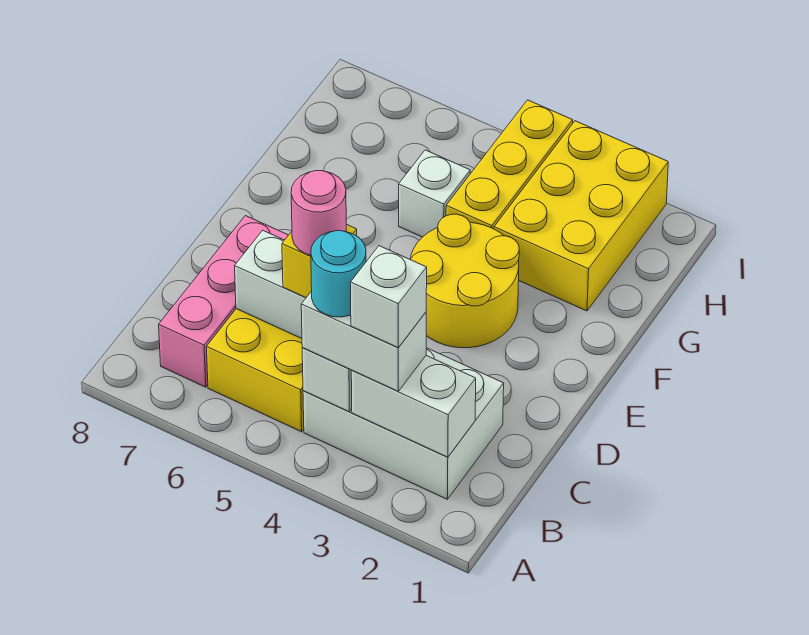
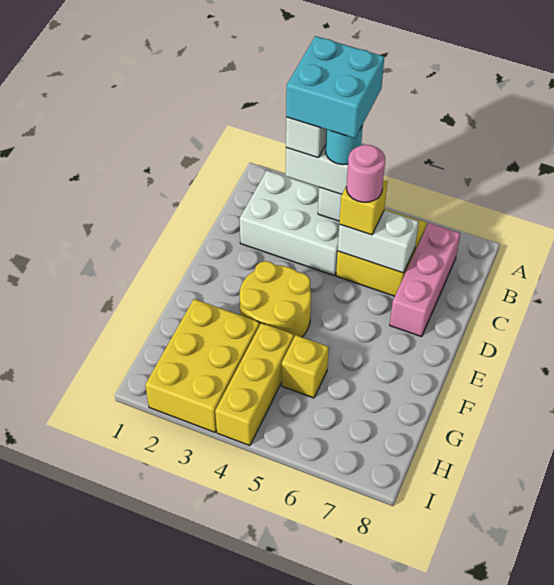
none -> cyan 2x2 brick [286,36,384,138]
white 1x2 brick [351,356,476,457] -> none
white 1x1 brick [399,150,470,237] -> yellow 1x1 brick [282,335,329,398]

